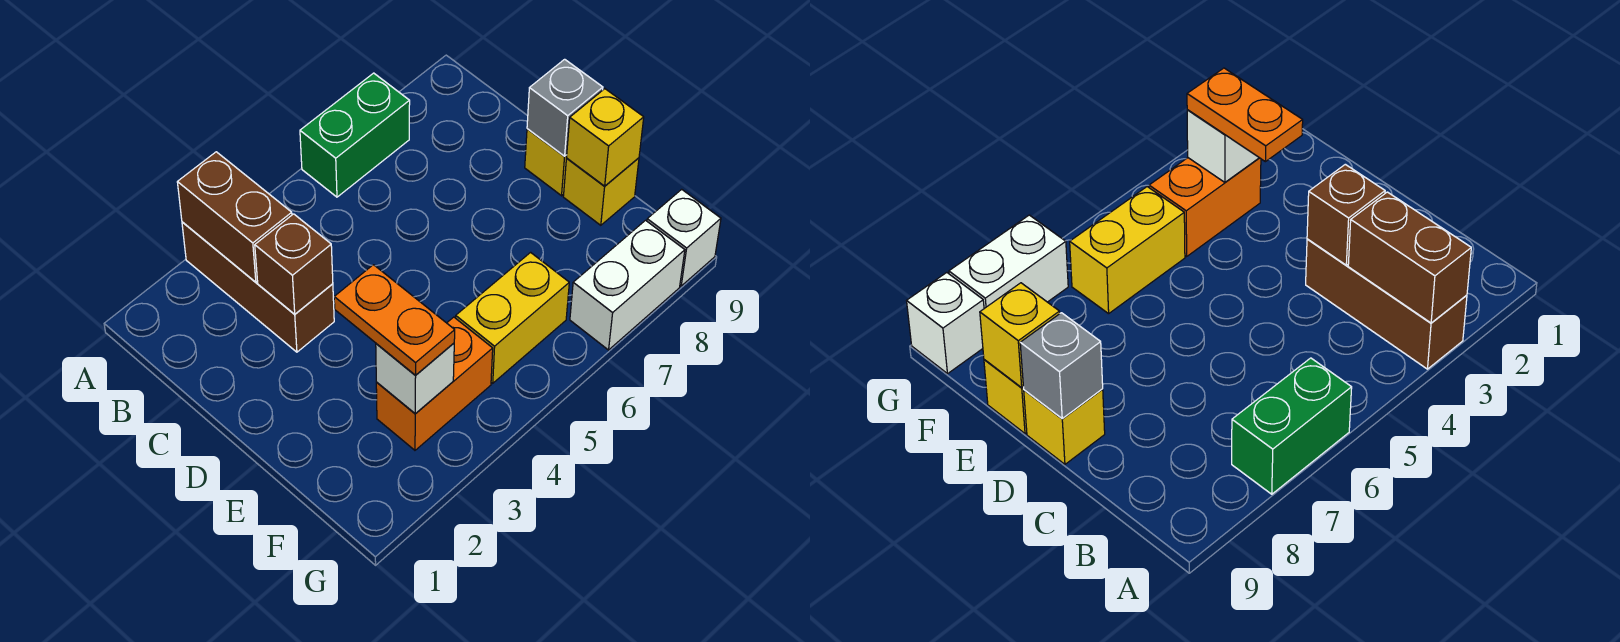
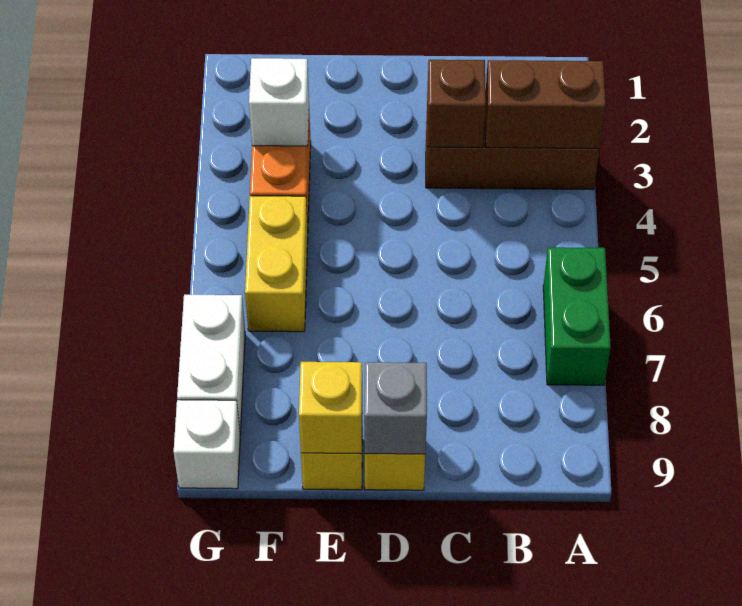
orange 1x2 plate [334,265,455,375] -> none

